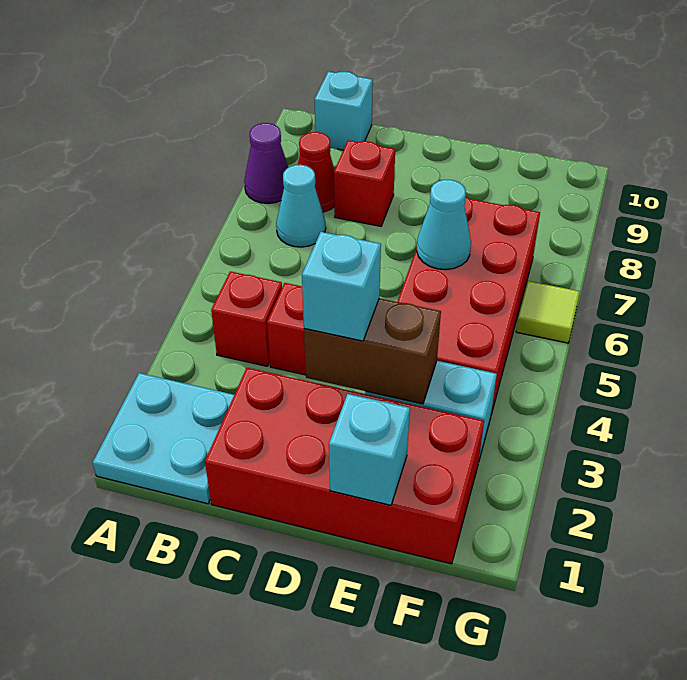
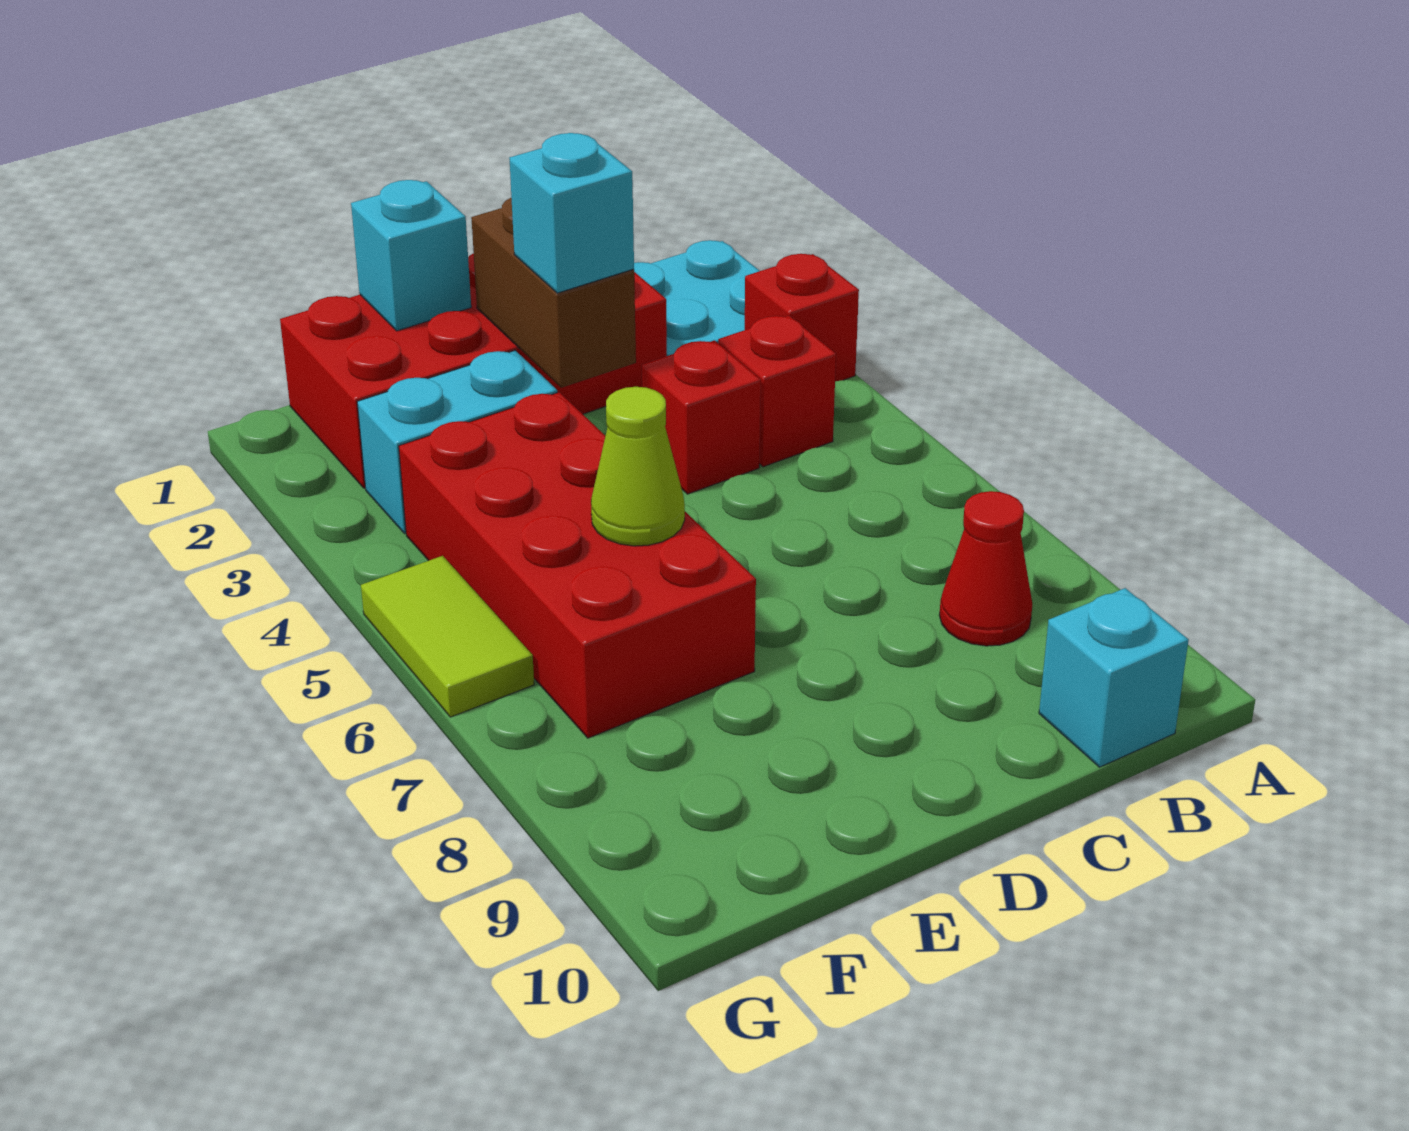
purple 1x1 cone [244,123,288,203] -> none
cyan 1x1 cone [276,165,326,247] -> none
red 1x1 brick [334,140,395,226] -> red 1x1 brick moved to [745,254,859,382]
brown 1x2 brick [304,298,441,404] -> brown 1x2 brick turned to [471,198,636,388]
cyan 1x1 cone [417,180,471,270] -> lime 1x1 cone [591,387,685,546]
lime 1x1 tile [516,281,580,343] -> lime 1x2 tile [361,556,534,717]

